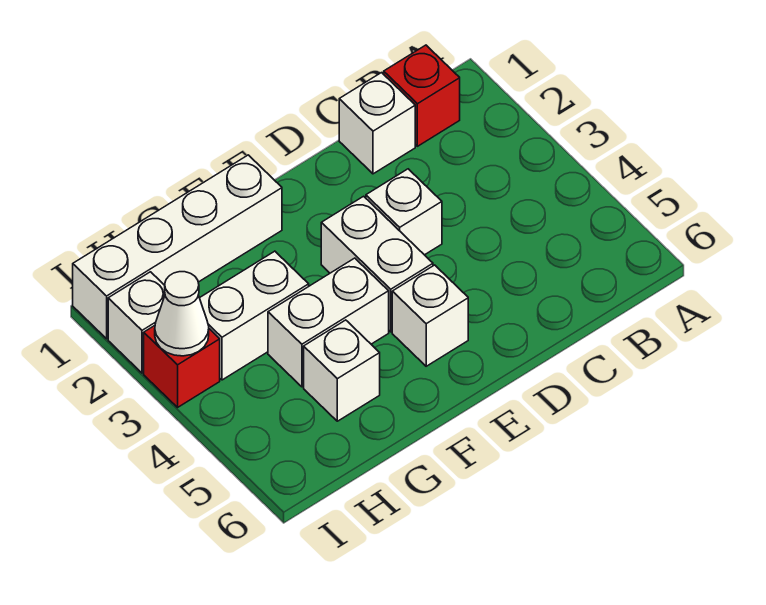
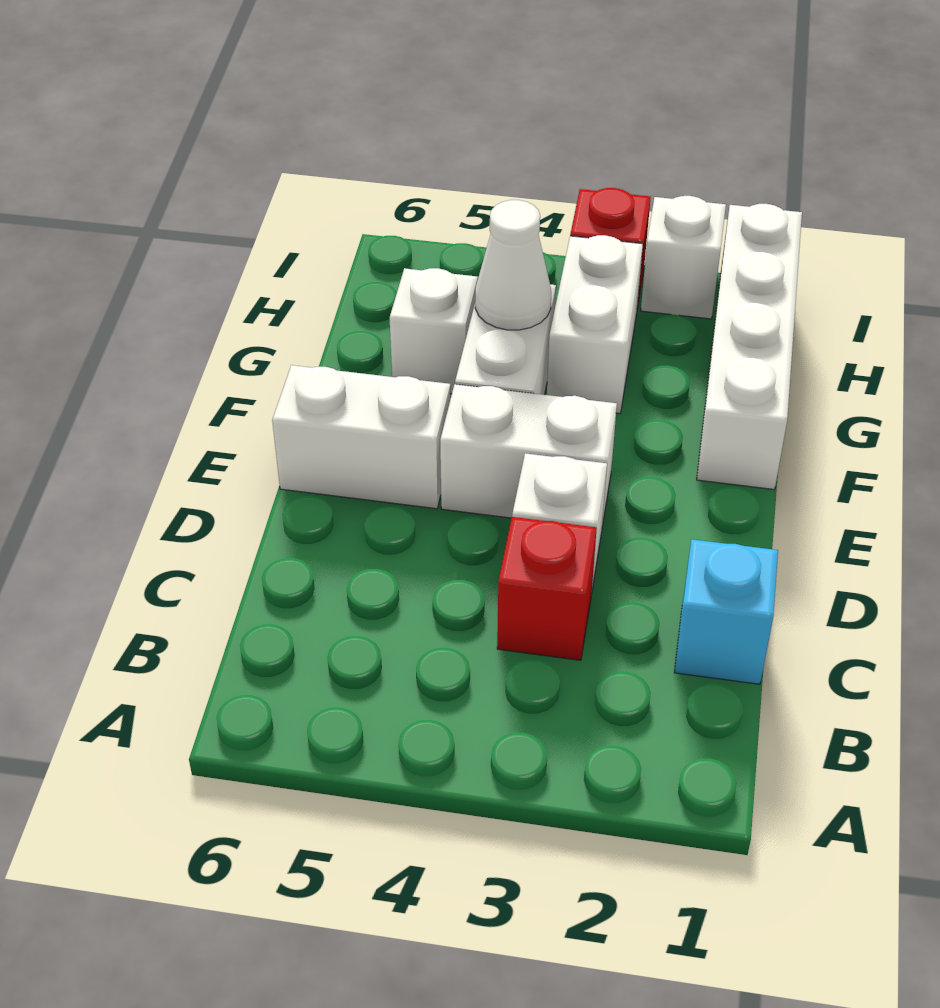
red 1x1 brick [384,45,460,146] -> red 1x1 brick moved to [497,517,597,660]
white 1x1 brick [339,73,415,174] -> cyan 1x1 brick [674,539,778,684]
white 1x1 brick [392,265,468,366] -> white 1x2 brick [272,365,451,509]
white 1x1 cone [155,272,209,356] -> white 1x1 cone moved to [475,200,551,330]

